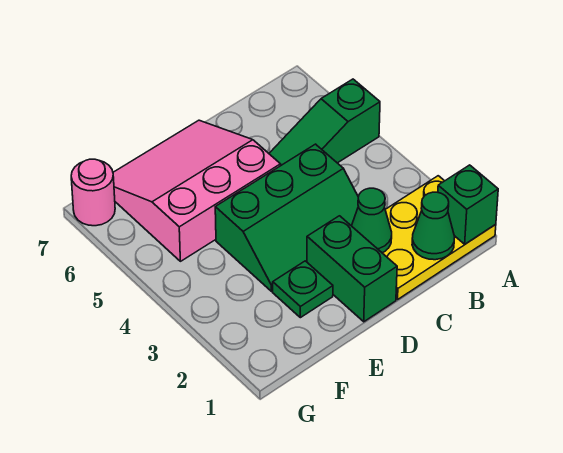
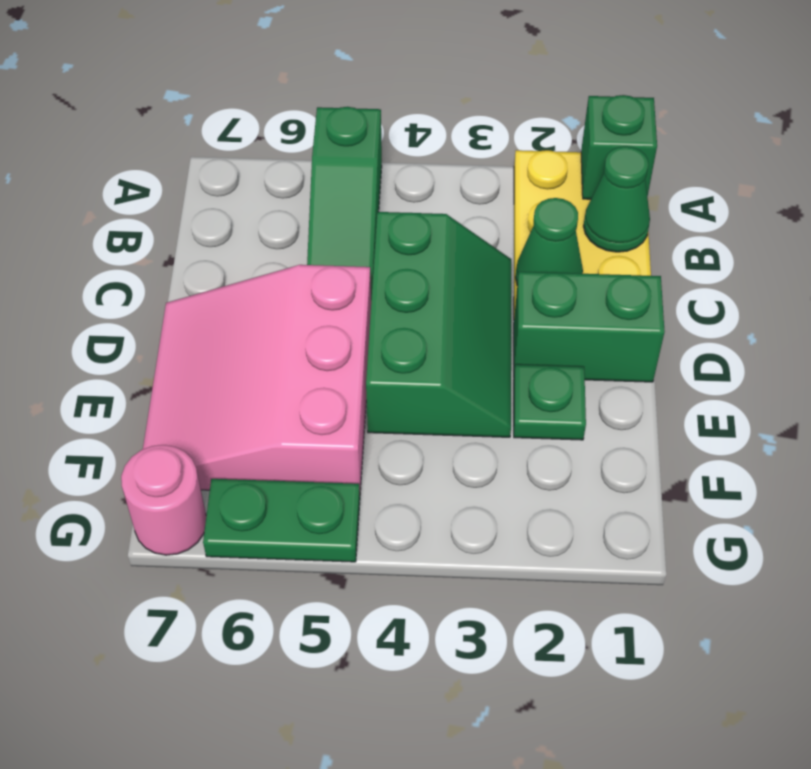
none -> green 1x2 plate [203,479,360,562]

